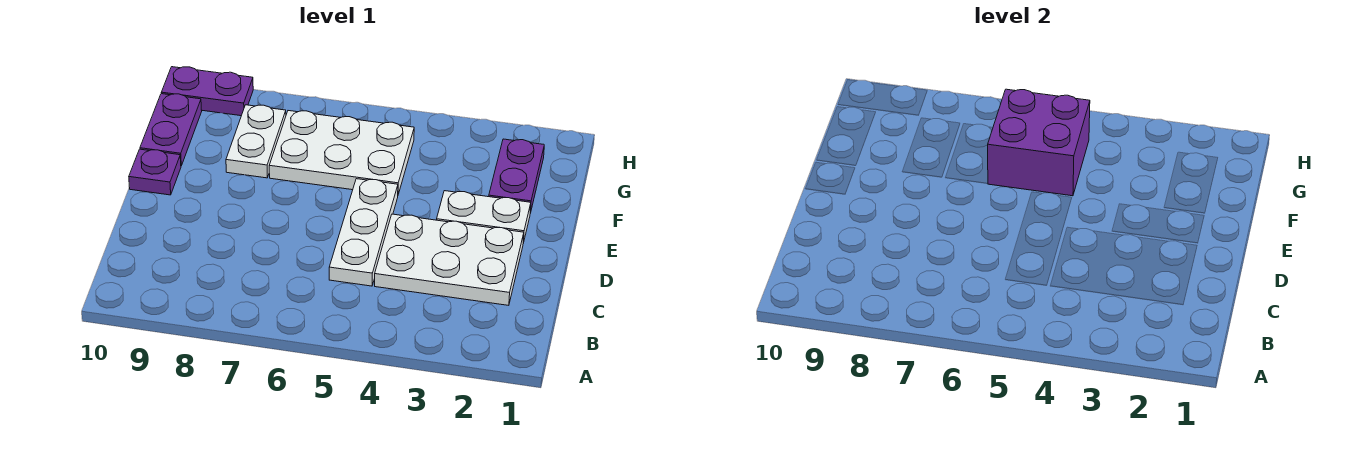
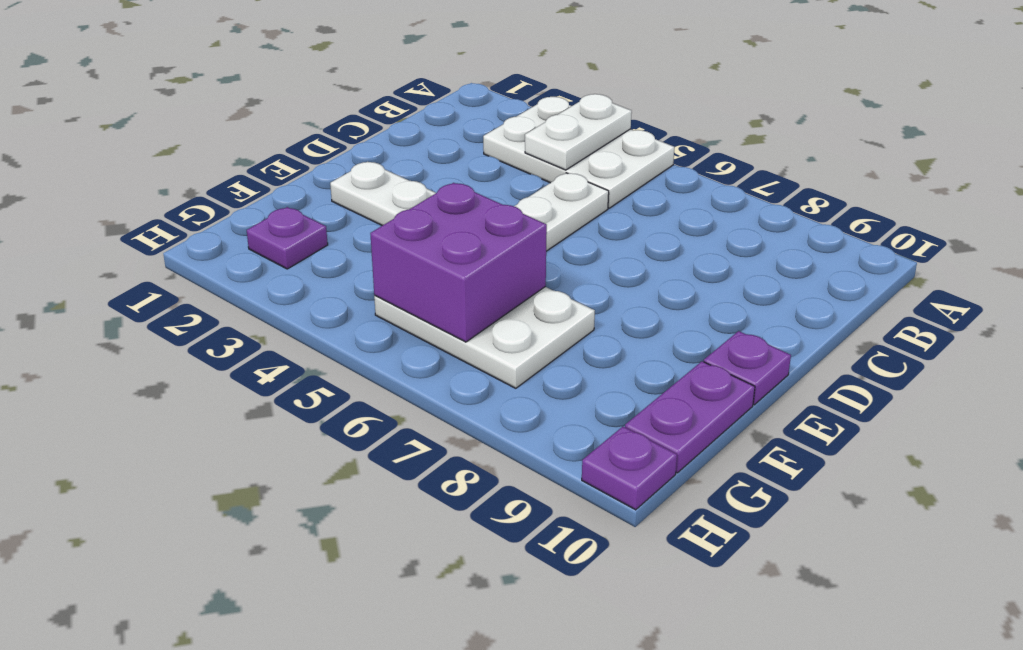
white 2x3 plate [375,214,524,305] -> white 2x3 plate moved to [483,97,674,208]
purple 1x2 plate [489,139,544,212] -> purple 1x1 plate [247,207,328,269]
white 1x2 plate [226,105,286,178] -> white 1x2 plate moved to [525,94,632,170]
purple 1x2 plate [161,67,253,116] -> purple 1x1 plate [582,426,677,510]

